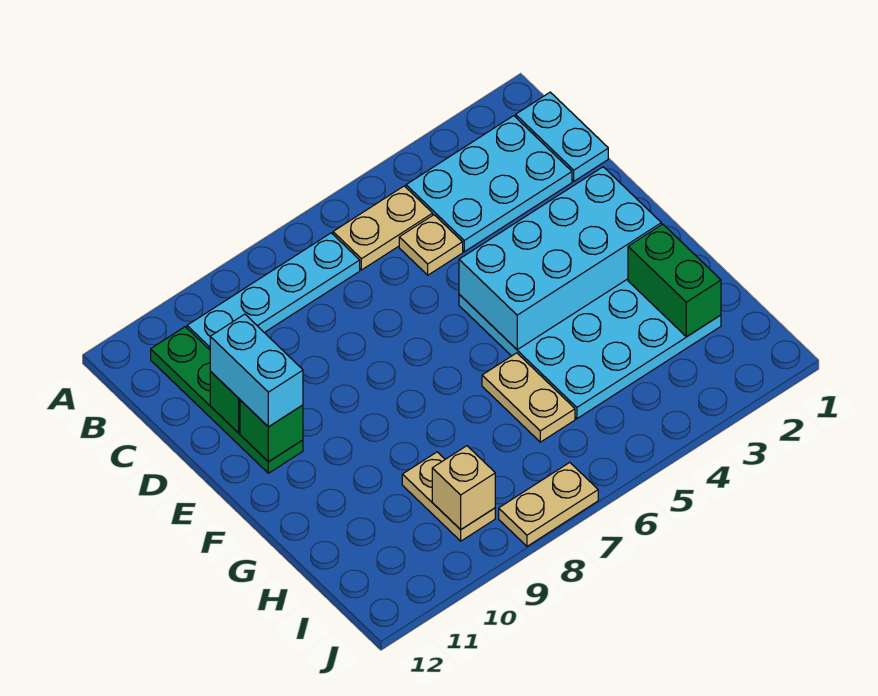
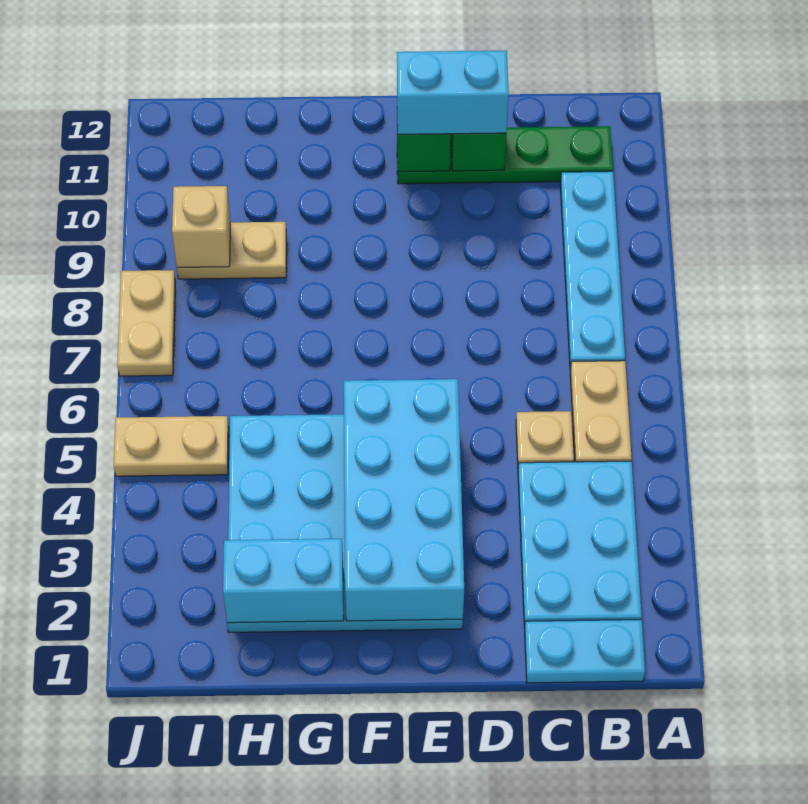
green 1x2 brick [628,224,721,337] -> cyan 1x2 brick [223,539,344,623]
tan 1x2 plate [482,353,575,442] -> tan 1x2 plate moved to [114,416,229,476]

